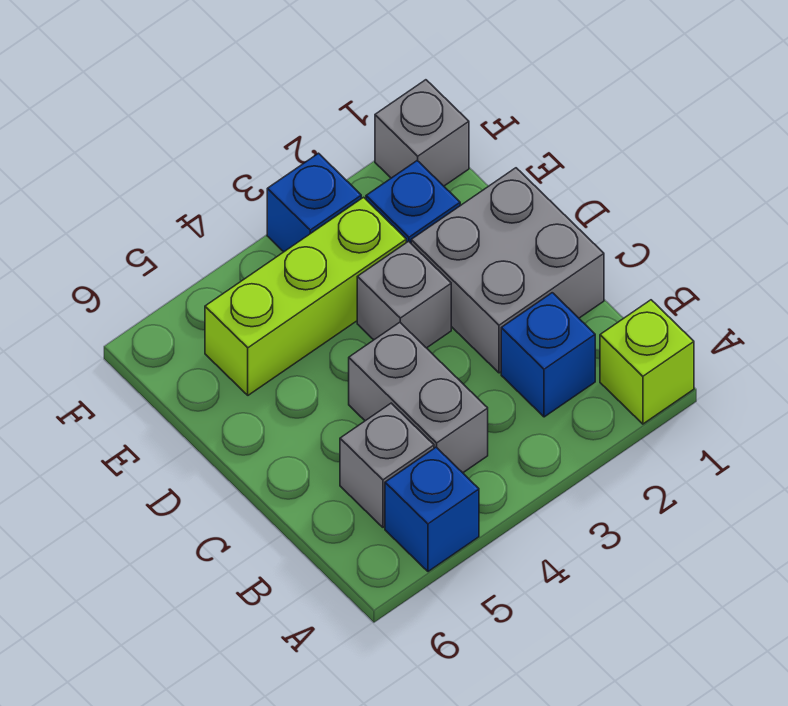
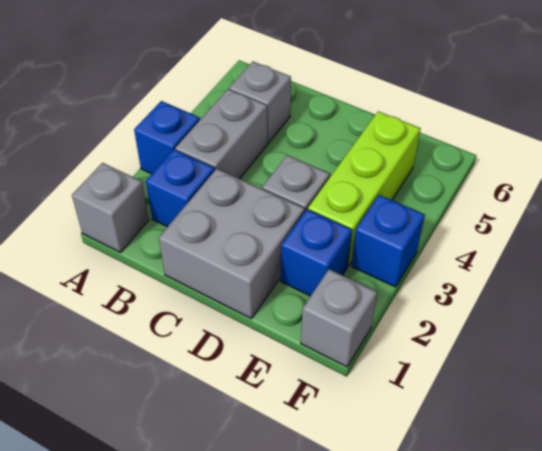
lime 1x1 brick [600,300,694,424] -> grey 1x1 brick [72,163,149,253]
blue 1x1 brick [385,447,479,571] -> blue 1x1 brick moved to [134,101,200,174]
grey 1x2 brick [349,322,488,473] -> grey 1x2 brick turned to [175,89,267,179]

